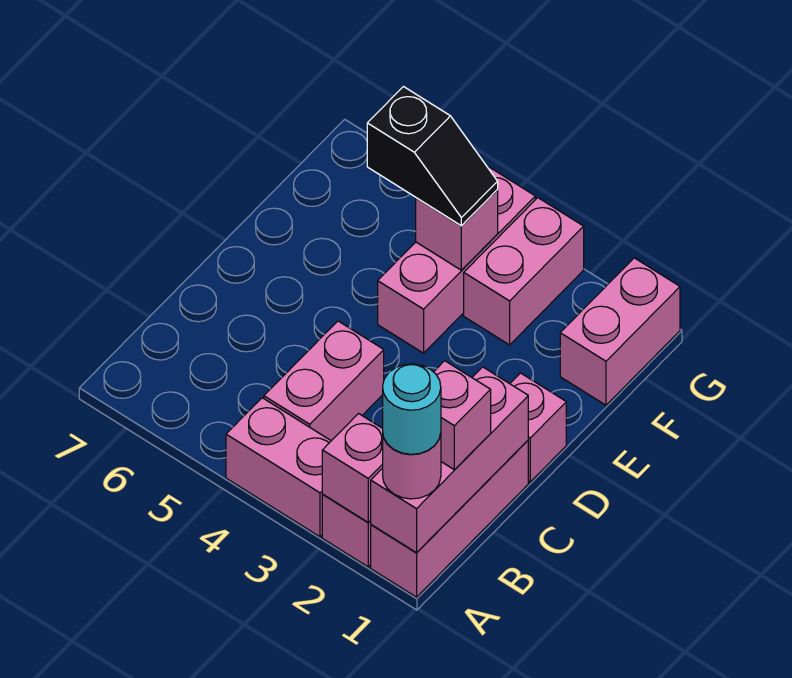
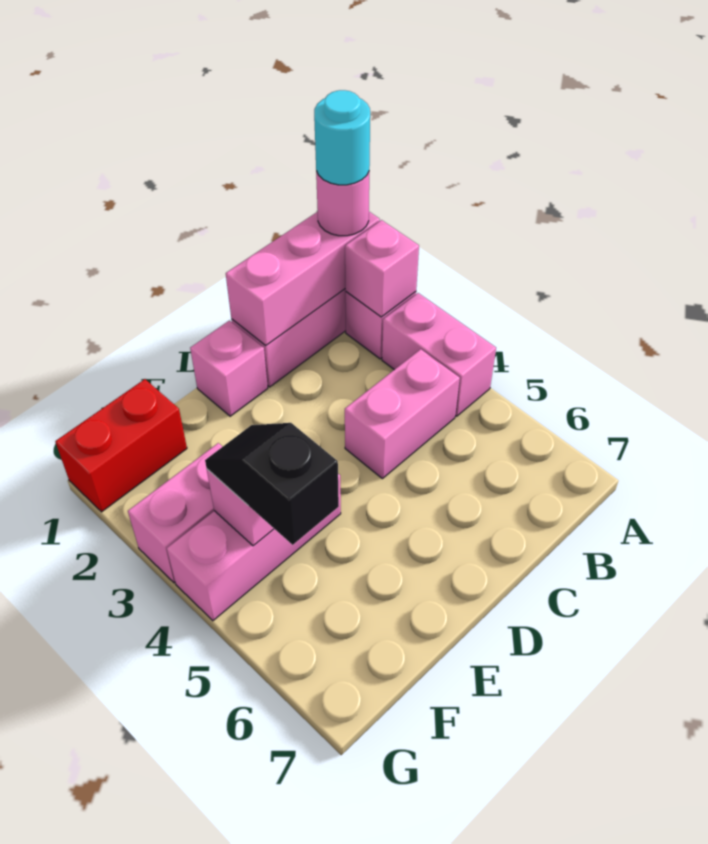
pink 1x1 brick [434,361,491,470] -> none
pink 1x2 brick [560,258,680,405] -> red 1x2 brick [55,379,187,512]

